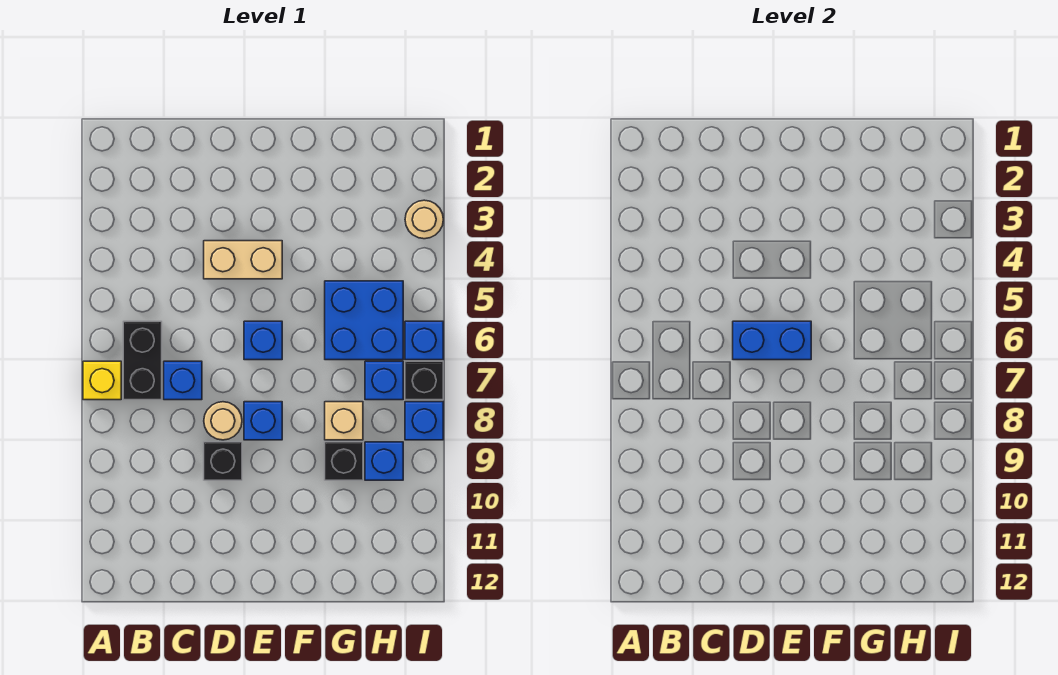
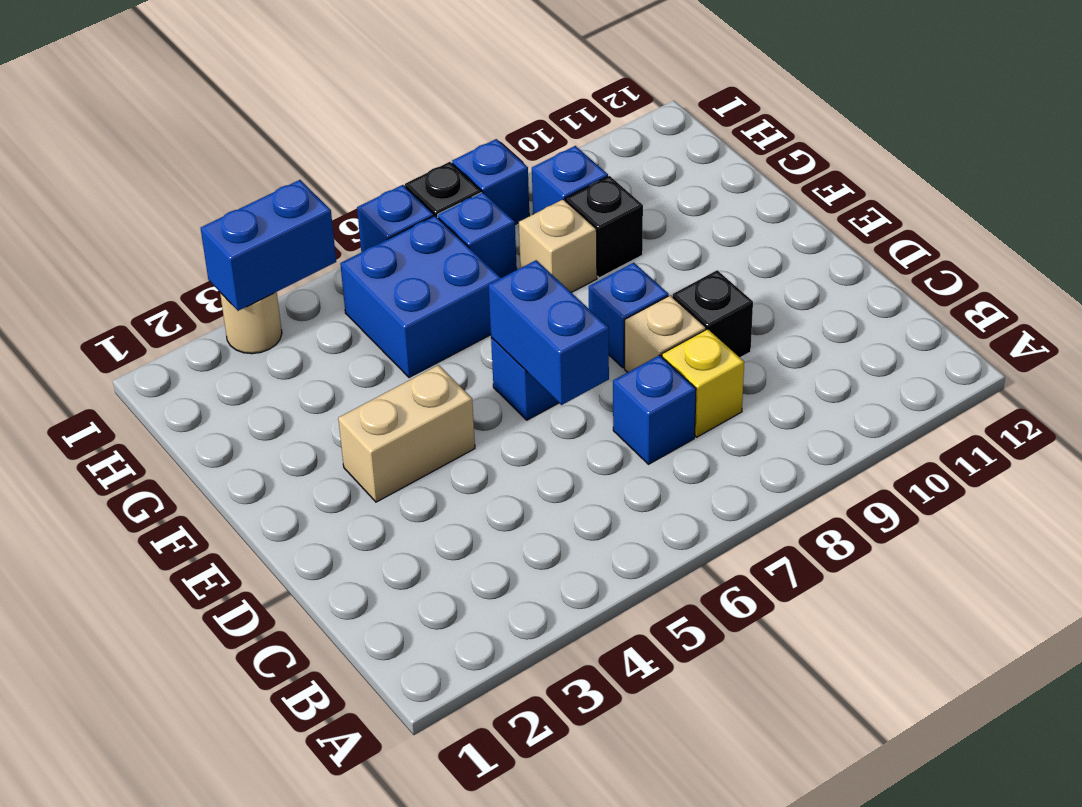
yellow 1x1 brick [83,361,121,400] -> yellow 1x1 brick moved to [662,329,744,437]
black 1x2 brick [123,321,162,400] -> none
tan 1x2 brick [204,241,282,279] -> tan 1x2 brick turned to [338,365,475,502]
tan 1x1 round brick [204,402,242,440] -> tan 1x1 brick [625,295,706,372]
none -> blue 1x2 brick [201,180,336,311]

